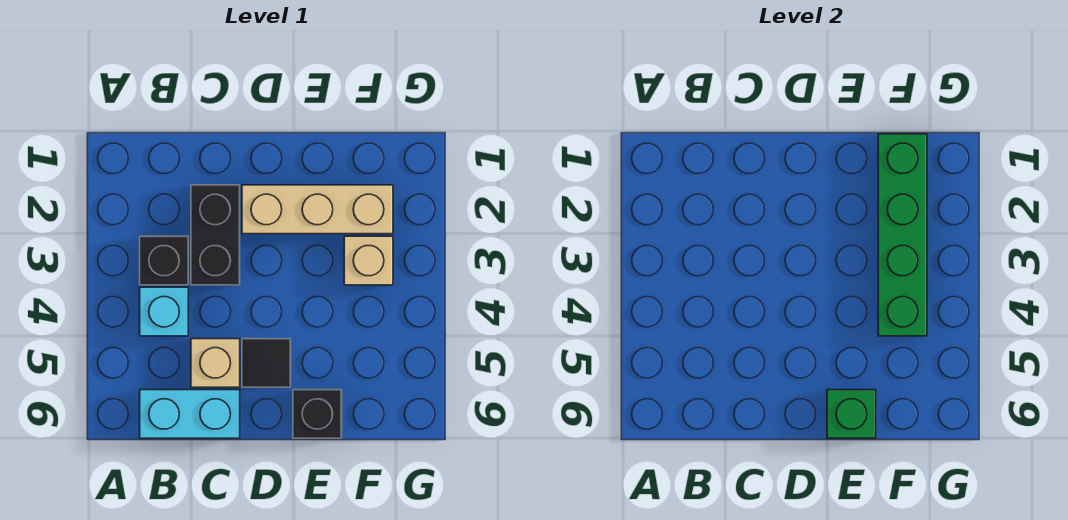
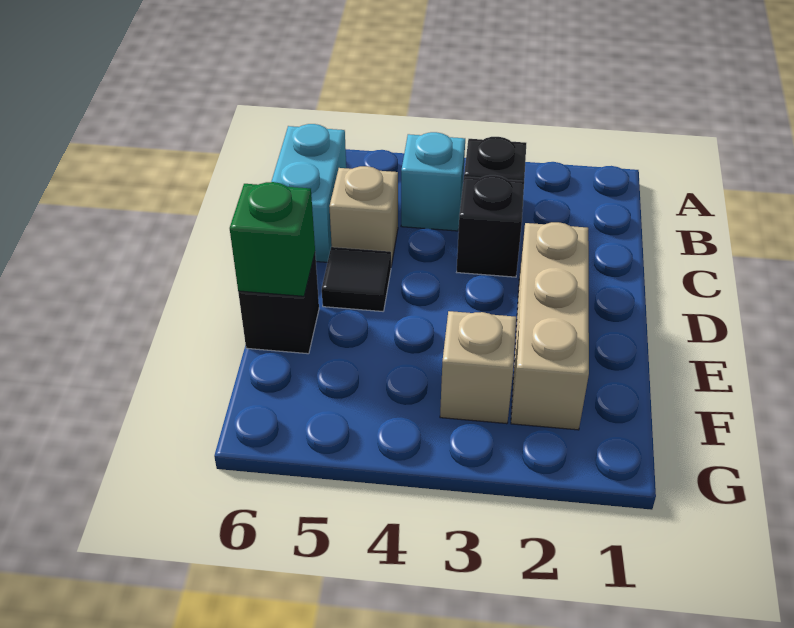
black 1x2 brick [191,185,240,285] -> black 1x1 brick [457,175,524,277]
green 1x4 brick [878,134,927,336] -> none

